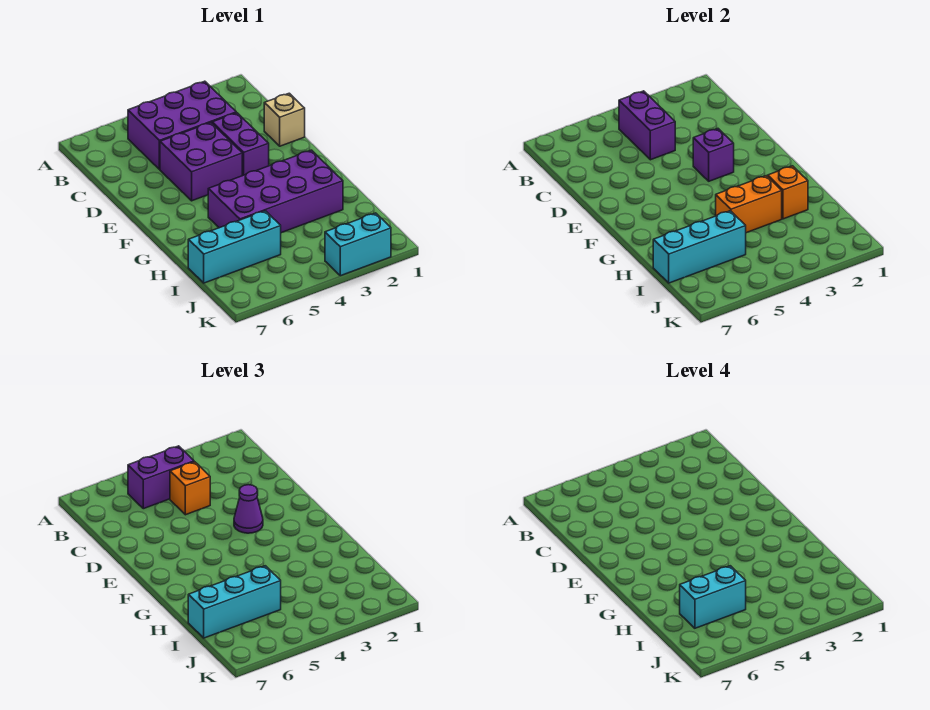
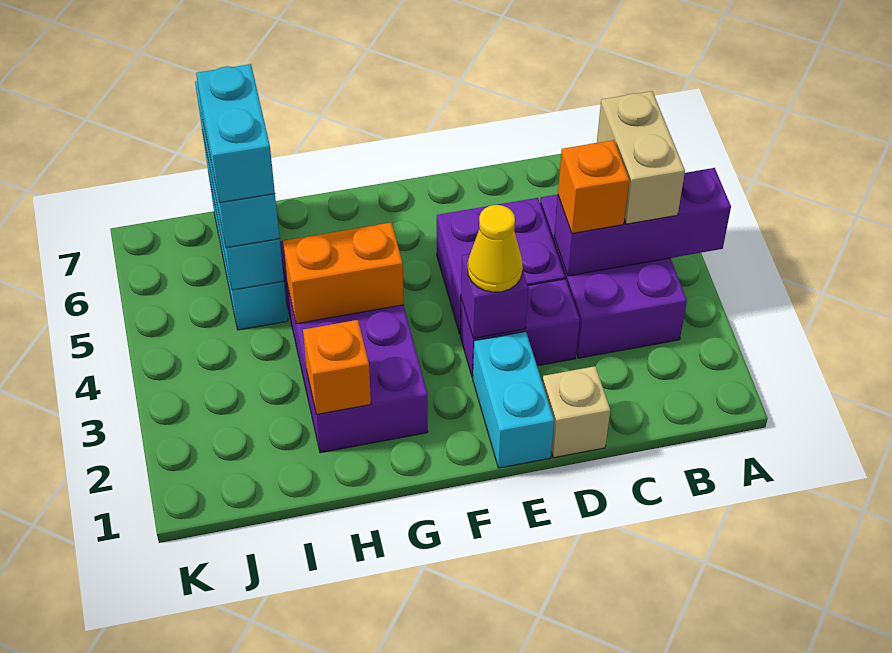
purple 1x2 brick [619,91,675,160] -> purple 1x3 brick [554,168,731,276]
purple 1x2 brick [128,446,194,509] -> tan 1x2 brick [597,91,685,224]
purple 1x1 cone [234,485,263,533] -> yellow 1x1 cone [468,205,523,292]
orange 1x2 brick [716,176,782,233] -> orange 1x2 brick turned to [283,223,404,324]
cyan 1x2 brick [325,213,391,276] -> cyan 1x2 brick moved to [473,332,554,468]

